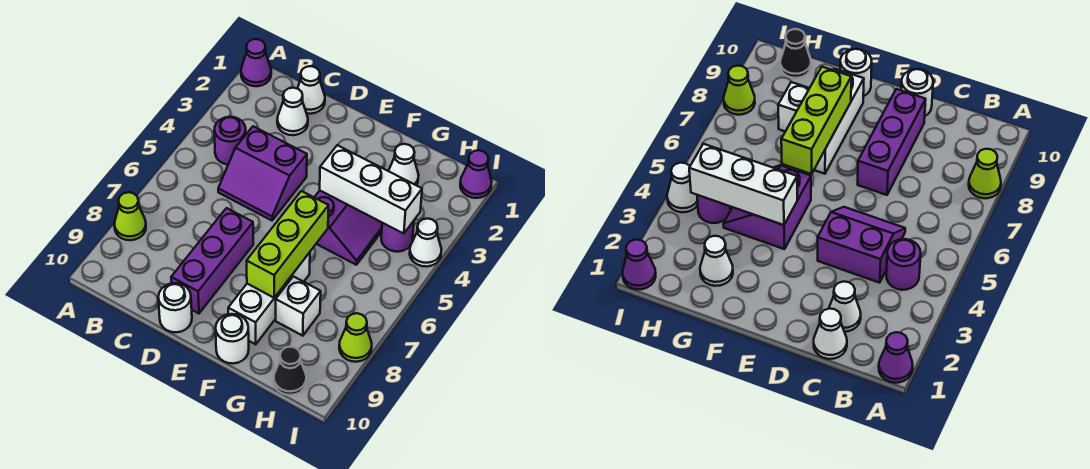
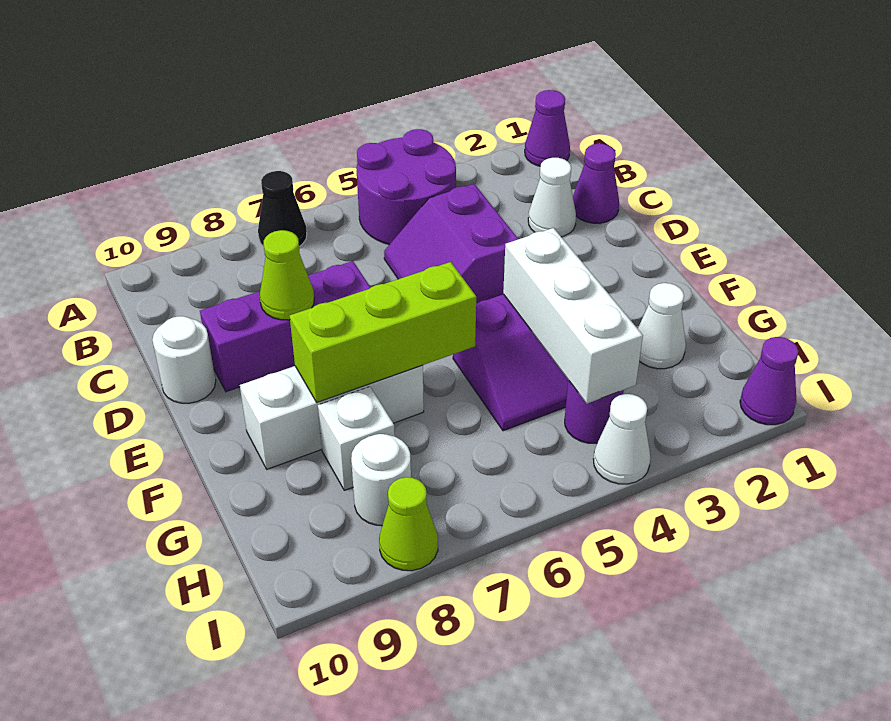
lime 1x1 cone [114,192,146,240] -> lime 1x1 cone moved to [260,230,314,320]
purple 1x1 round brick [214,117,246,165] -> purple 2x2 round brick [356,129,456,245]
white 1x1 cone [297,66,325,114] -> purple 1x1 cone [573,144,619,223]
white 1x1 round brick [216,314,249,364] -> white 1x1 round brick moved to [351,434,411,526]
black 1x1 cone [274,347,306,395] -> black 1x1 cone moved to [258,171,307,246]

